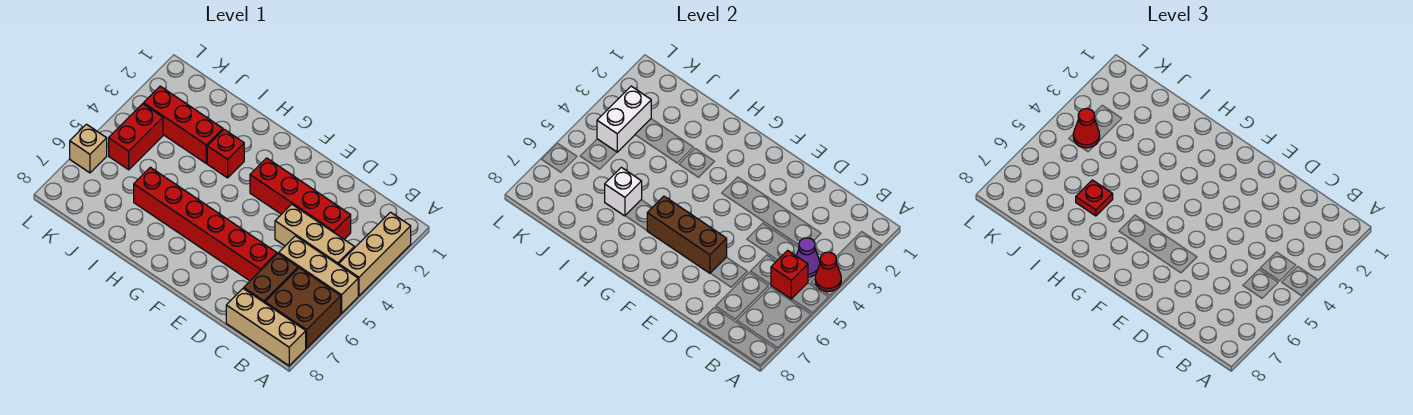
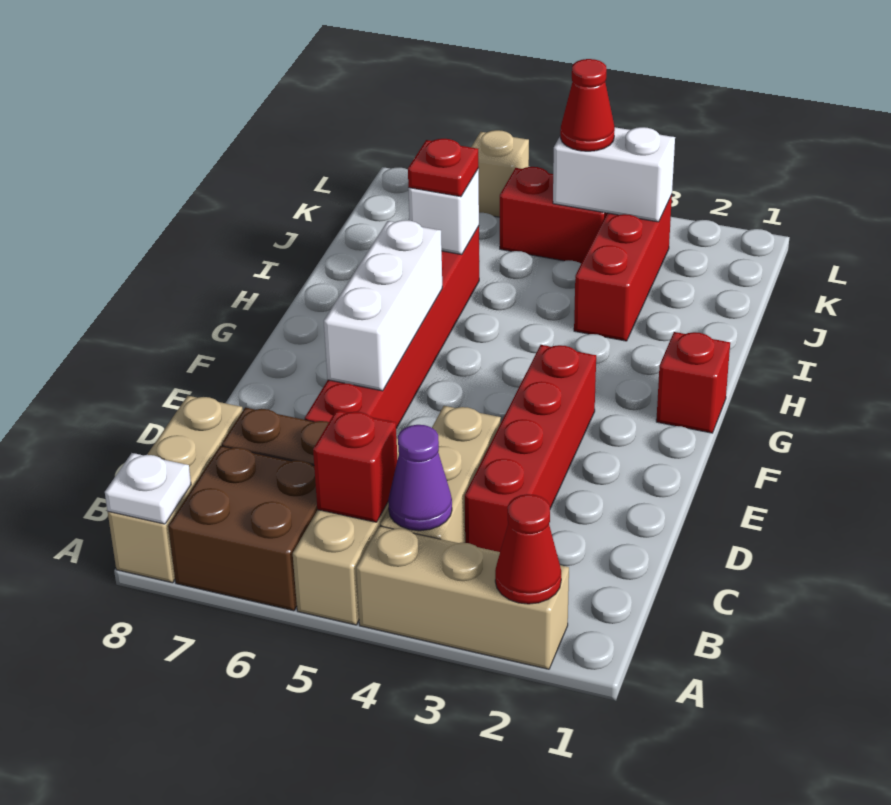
red 1x1 cone [815,252,841,292] -> red 1x1 cone moved to [495,494,561,604]
none -> white 1x1 plate [105,453,191,524]
brown 1x3 brick [647,196,727,273] -> white 1x3 brick [324,220,442,391]
red 1x1 brick [207,129,244,178] -> red 1x1 brick moved to [656,332,730,433]

